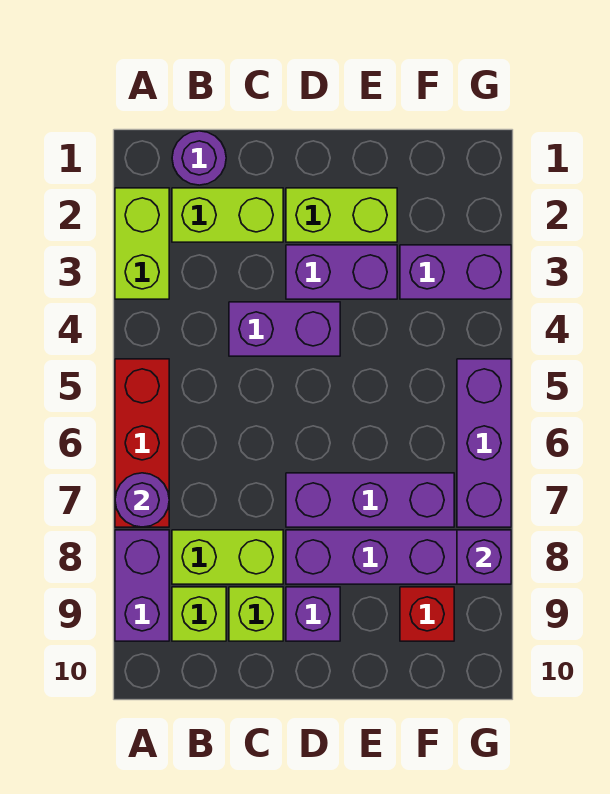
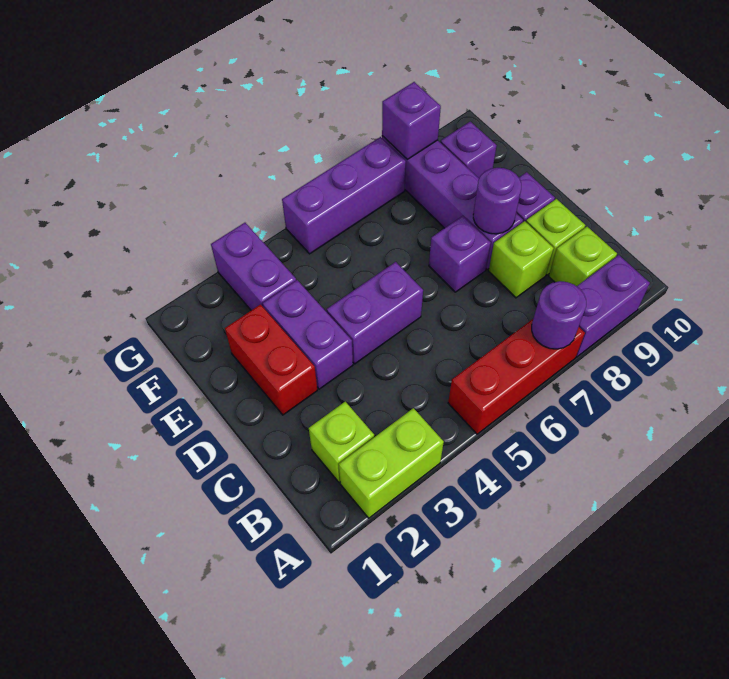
purple 1x1 round brick [172,131,226,185] -> purple 1x1 round brick moved to [473,168,521,234]
lime 1x2 brick [172,188,283,242] -> lime 1x1 brick [309,402,374,483]
lime 1x2 brick [172,530,283,584] -> lime 1x1 brick [489,221,554,298]
purple 1x2 brick [229,302,340,356] -> purple 1x2 brick turned to [327,262,423,364]
lime 1x2 brick [286,188,397,242] -> red 1x2 brick [225,305,317,415]
purple 1x3 brick [286,473,454,527] -> purple 1x1 brick [429,216,491,292]
red 1x1 brick [400,587,454,641] -> purple 1x1 brick [440,122,497,178]

